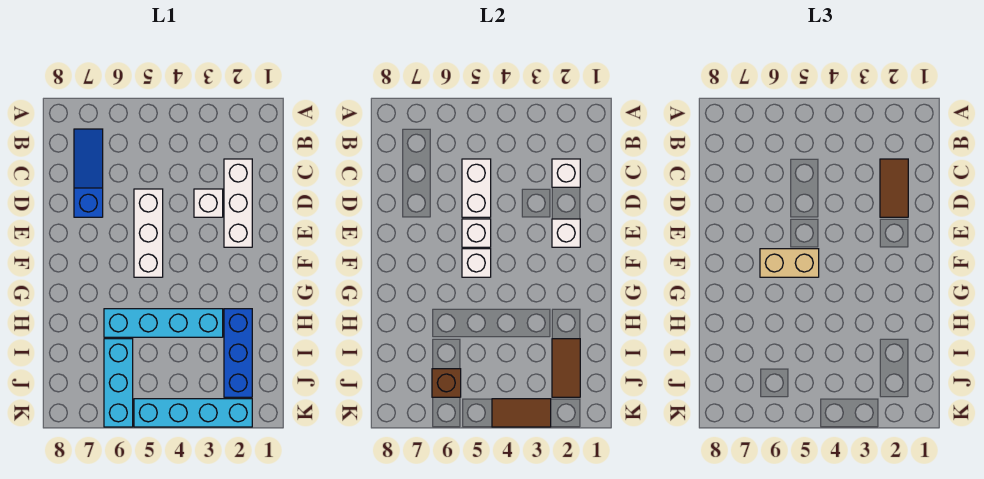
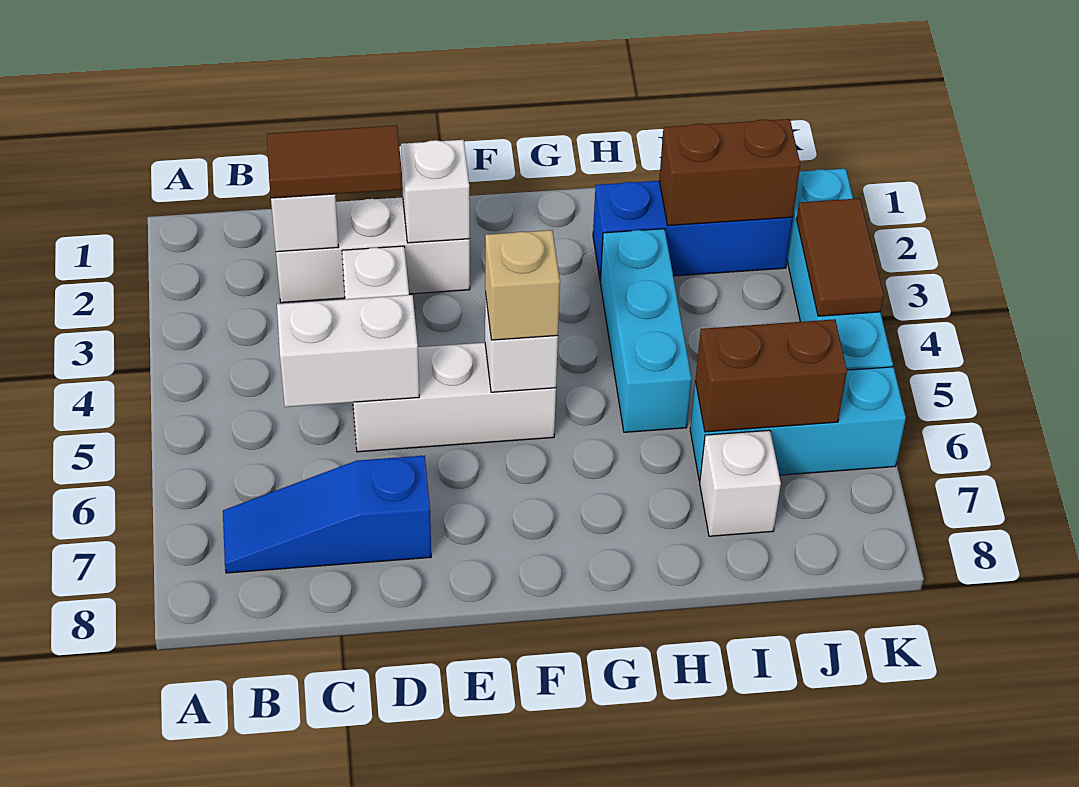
white 1x1 brick [462,219,491,247] -> white 1x1 brick moved to [700,430,781,536]
tan 1x2 brick [760,249,819,277] -> tan 1x1 brick [485,230,560,340]
cyan 1x4 brick [104,309,223,337] -> cyan 1x3 brick [600,229,692,432]
brown 1x2 tile [552,339,580,397] -> brown 1x2 brick [659,119,800,226]
brown 1x1 brick [432,369,461,397] -> brown 1x2 brick [695,319,847,432]

